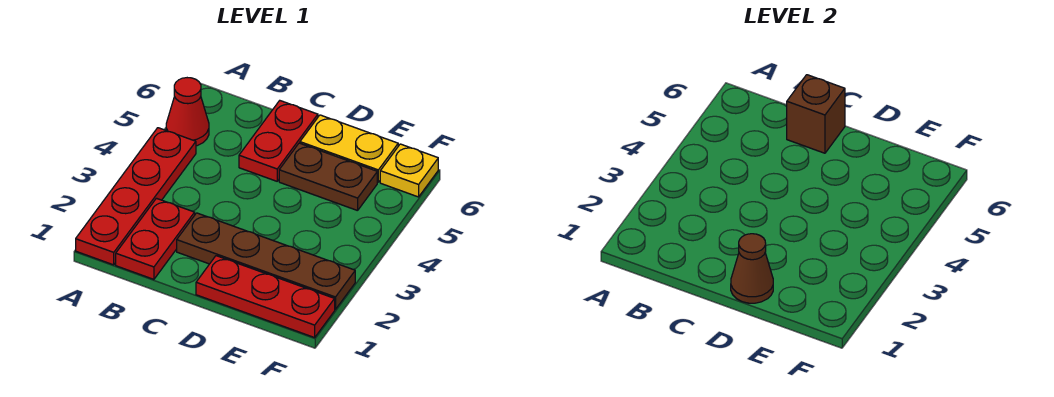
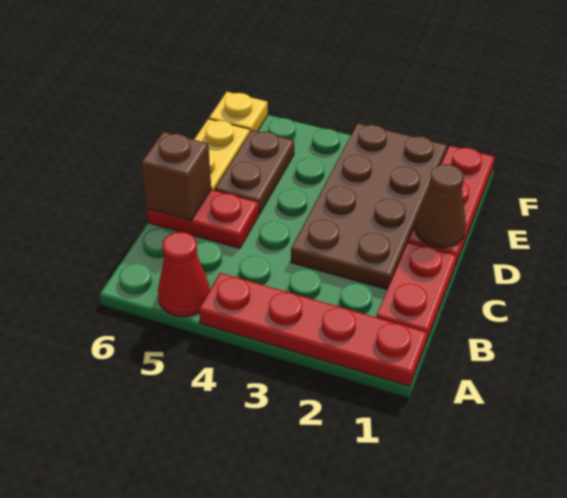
red 1x2 plate [116,198,195,279] -> red 1x2 plate turned to [376,242,457,343]
brown 1x4 plate [177,213,355,310] -> brown 2x4 plate [291,123,447,289]

